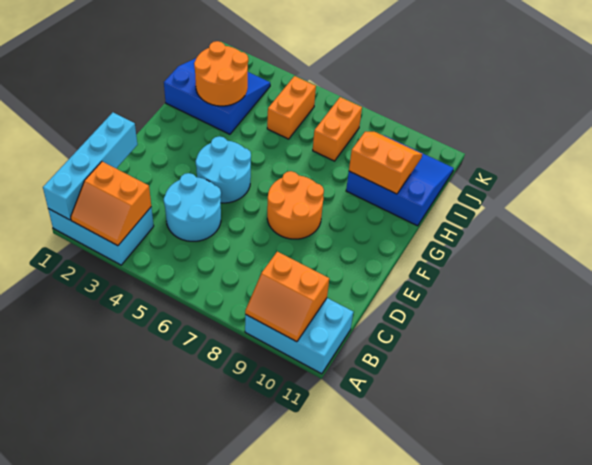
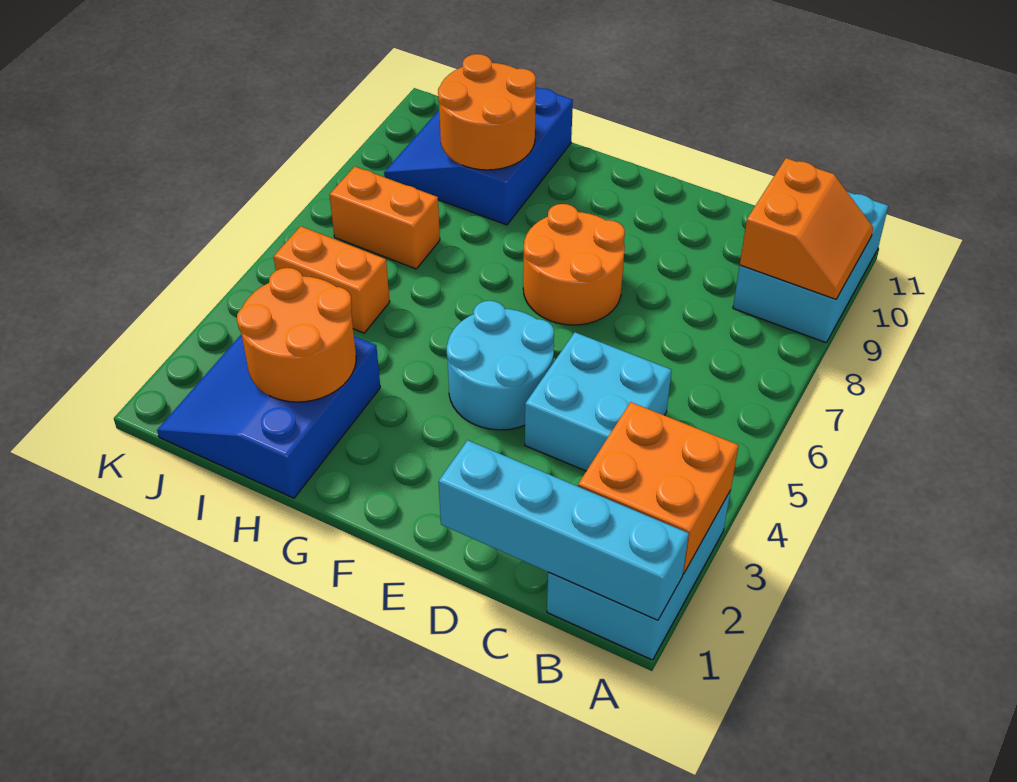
orange 2x2 slope [71,162,151,246] -> orange 2x2 brick [578,402,739,574]
cyan 2x2 round brick [164,173,221,241] -> cyan 2x2 brick [525,332,671,471]
orange 2x2 slope [349,132,422,194] -> orange 2x2 round brick [438,54,536,170]

